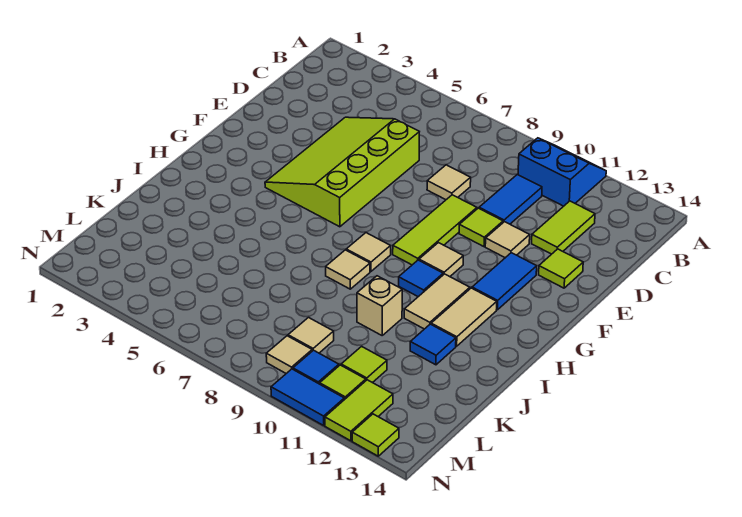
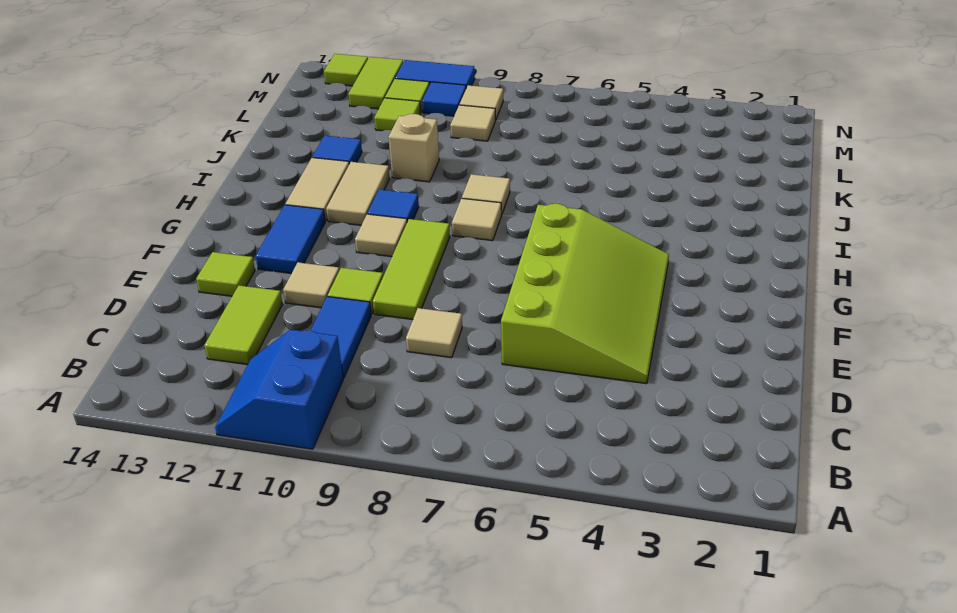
blue 2x2 slope [518,138,606,206] -> blue 2x2 slope turned to [215,330,343,449]

